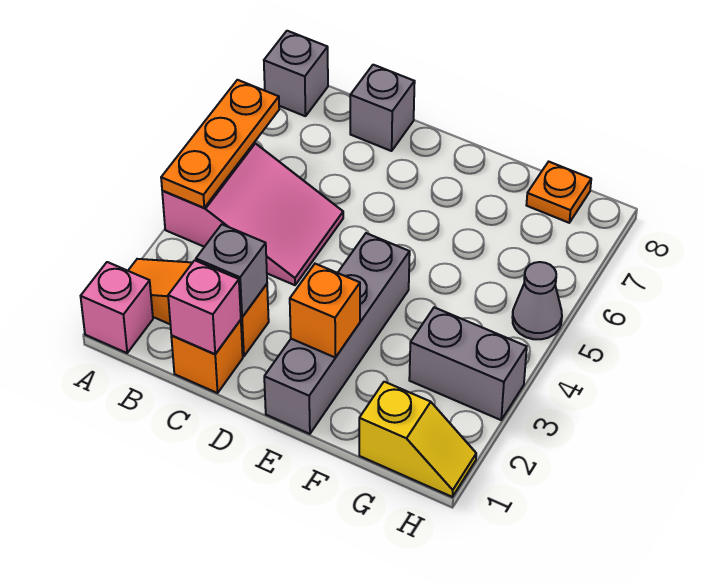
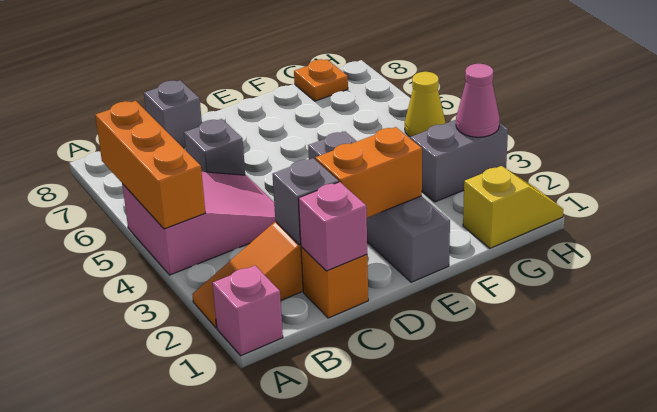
orange 1x3 plate [161,80,279,208] -> orange 1x3 brick [95,101,205,229]
grey 1x1 brick [264,31,328,116] -> grey 1x1 brick moved to [184,119,245,175]
orange 1x1 brick [290,264,360,357] -> orange 1x2 brick [315,127,422,218]
none -> pink 1x1 cone [456,64,500,137]
grey 1x1 cone [512,262,562,339] -> yellow 1x1 cone [405,72,446,137]

